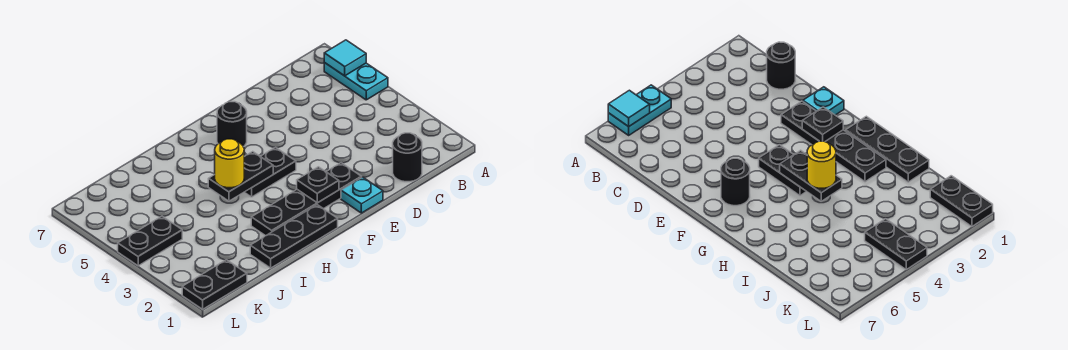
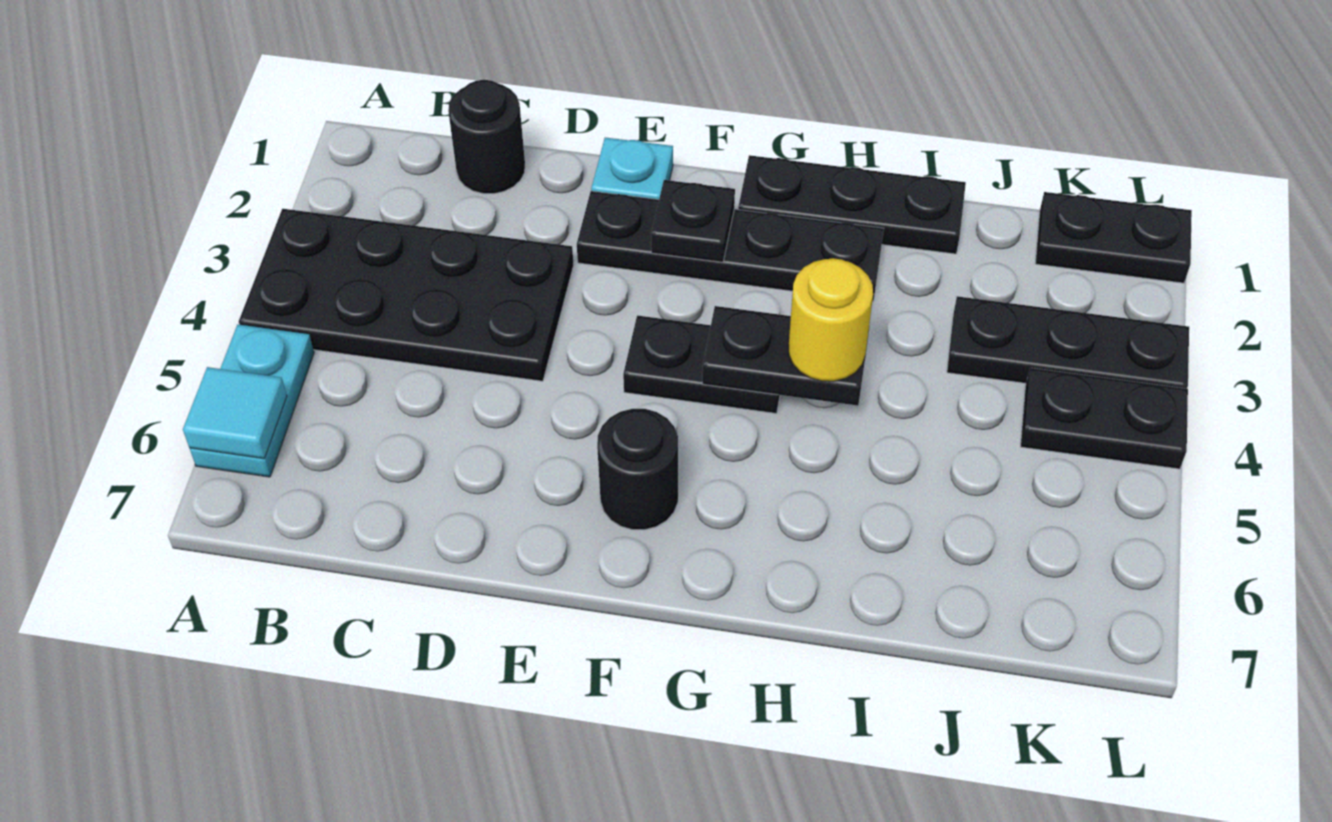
none -> black 2x4 plate [239,209,574,381]
none -> black 1x3 plate [947,296,1189,389]

